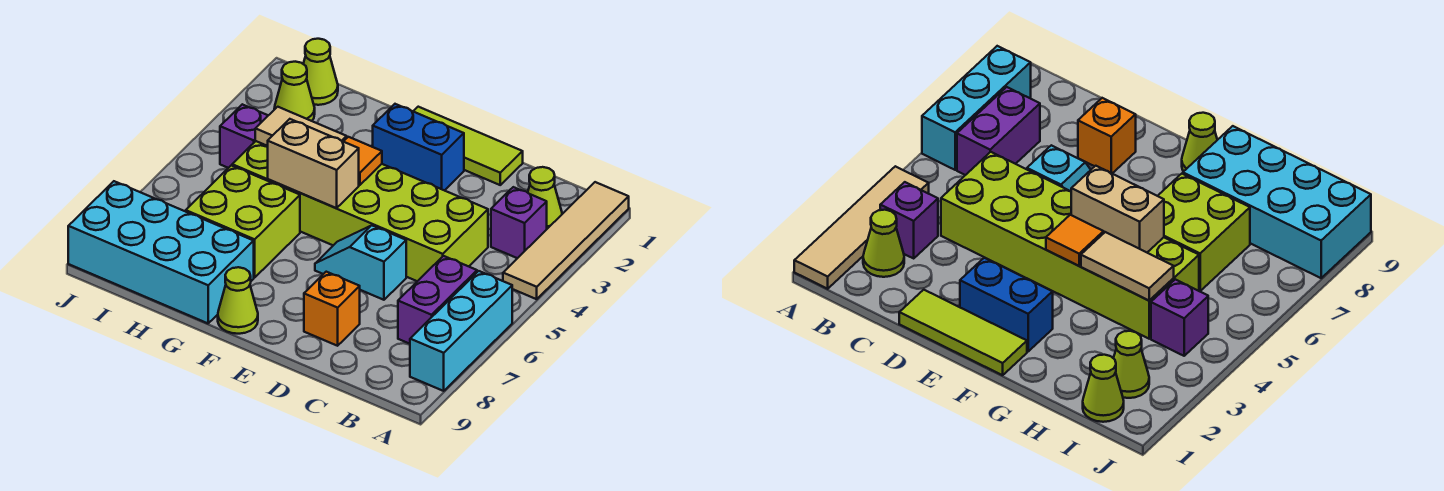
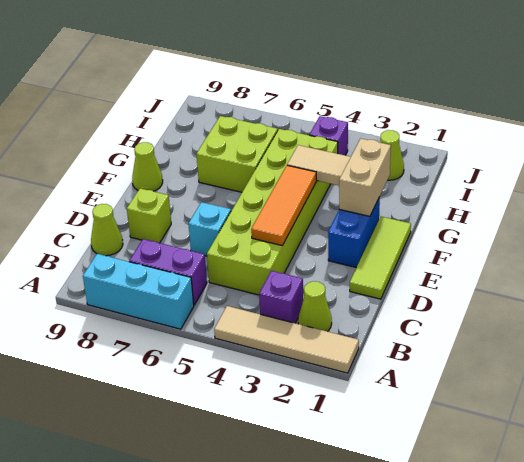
orange 1x1 brick [304,272,360,346] -> lime 1x1 brick [127,188,171,243]
orange 1x1 tile [343,137,382,185] -> orange 1x3 tile [251,165,316,245]
tan 1x2 brick [268,119,359,208] -> tan 1x2 brick moved to [339,139,391,216]
tan 1x2 tile [255,107,347,146] -> tan 1x2 tile turned to [287,145,351,186]
cyan 2x4 brick [68,181,254,323] -> none
lime 1x1 cone [303,39,338,105] -> lime 1x1 cone moved to [91,204,123,256]

